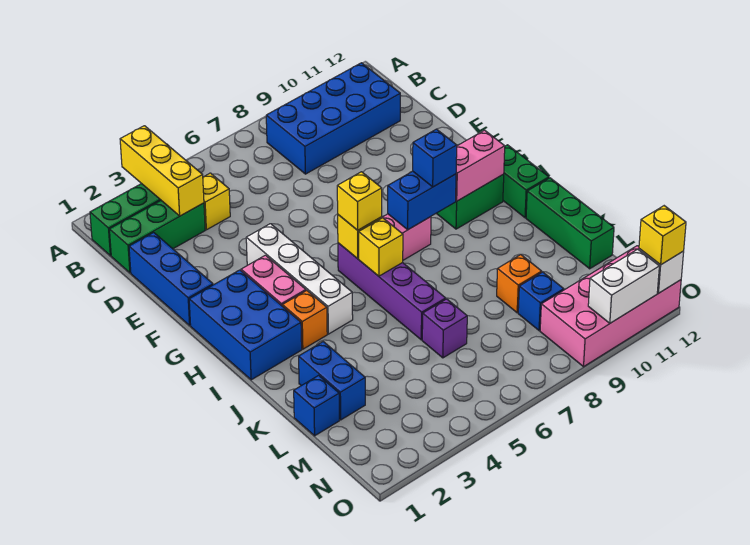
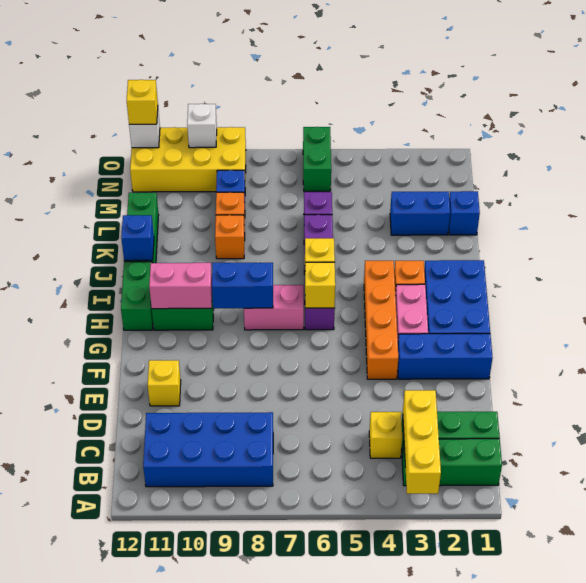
blue 1x3 brick [129,233,213,325] -> blue 1x3 brick turned to [398,334,493,379]
white 1x4 brick [246,224,353,334] -> orange 1x4 brick [364,261,398,379]
yellow 1x1 brick [337,172,382,230] -> yellow 1x1 brick moved to [148,360,181,406]
blue 1x1 brick [413,129,457,187] -> blue 1x1 brick moved to [121,215,154,260]
blue 1x2 brick [299,342,365,420] -> blue 1x2 brick turned to [390,192,450,235]
none -> orange 1x1 brick [215,215,245,259]
none -> green 1x2 brick [303,127,331,191]
pink 2x4 brick [540,246,681,367] -> yellow 2x4 brick [130,127,246,192]
white 1x2 brick [588,249,659,323] -> white 1x1 brick [187,104,217,148]

